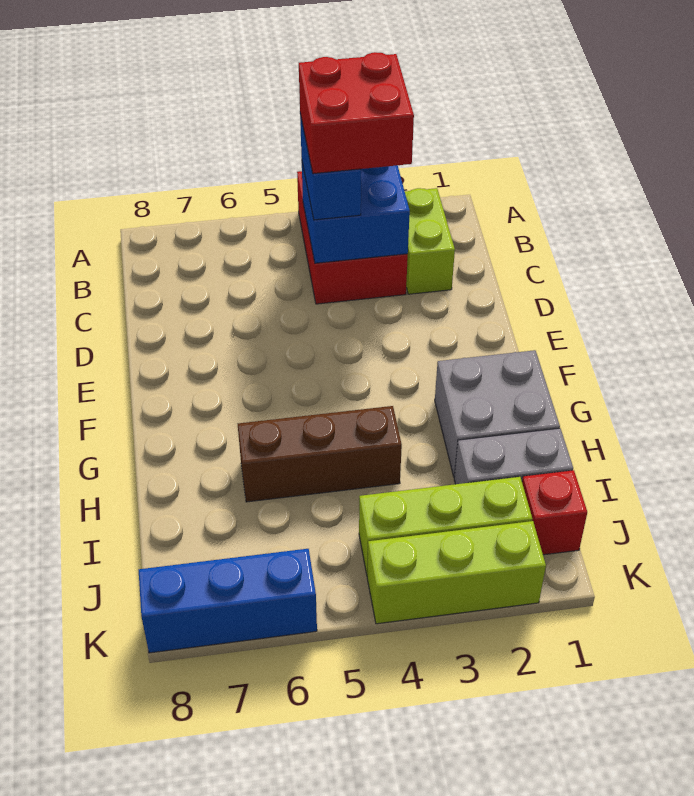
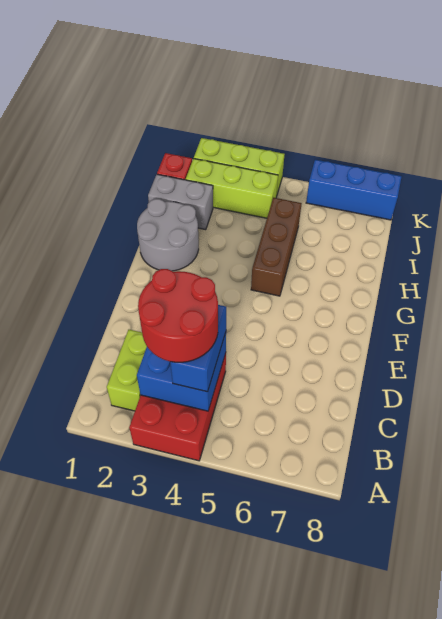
red 2x2 brick [299,52,414,174] -> red 2x2 round brick [138,269,218,362]
grey 2x2 brick [435,350,560,476] -> grey 2x2 round brick [137,199,199,271]
brown 1x3 brick [238,406,402,502] -> brown 1x3 brick turned to [251,198,302,296]

